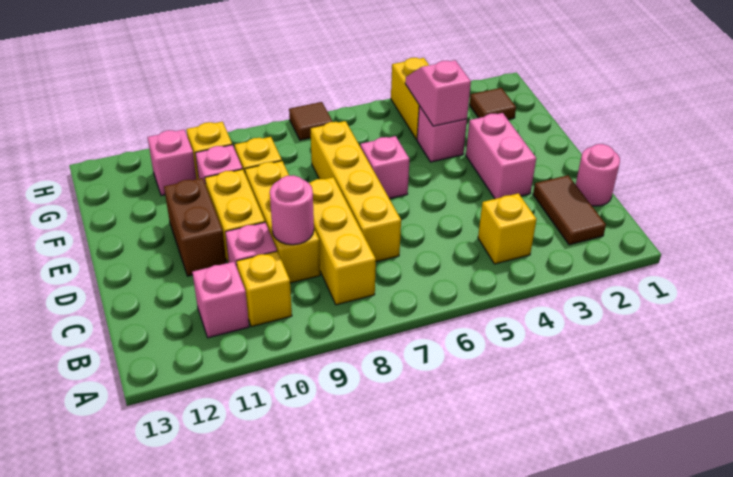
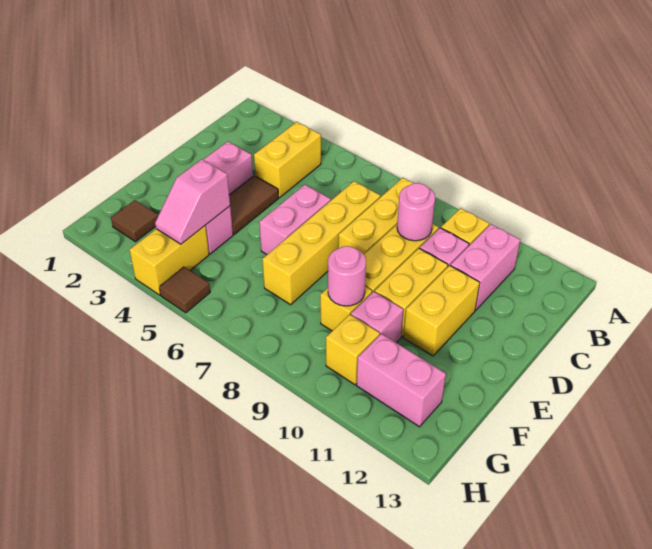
brown 1x2 tile [533,175,606,245] -> brown 1x2 tile moved to [229,176,279,234]
yellow 1x1 brick [478,193,537,264] -> yellow 1x2 brick [254,122,321,198]
pink 1x1 brick [192,262,249,338] -> pink 1x2 brick [450,224,520,310]
pink 1x1 round brick [576,144,620,206] -> pink 1x1 round brick moved to [328,246,366,306]
brown 1x2 brick [164,178,226,276] -> yellow 1x2 brick [403,265,480,356]
pink 1x1 brick [360,136,410,199] -> pink 1x2 brick [259,185,331,254]
pink 1x1 brick [147,129,197,196] -> pink 1x2 brick [357,334,446,427]
brown 1x1 tile [289,102,333,140] -> brown 1x1 tile moved to [159,267,210,313]

